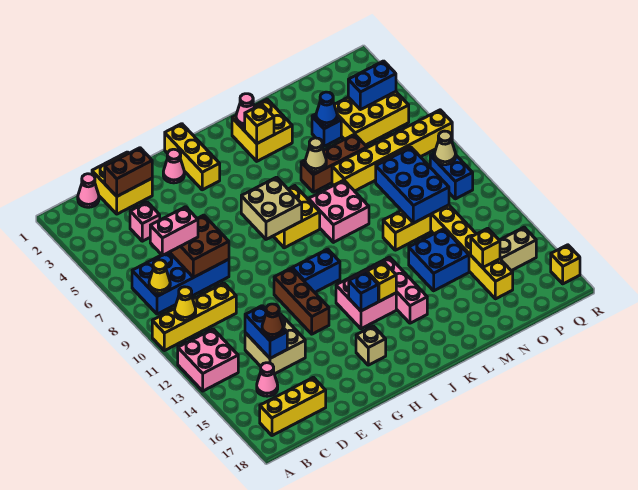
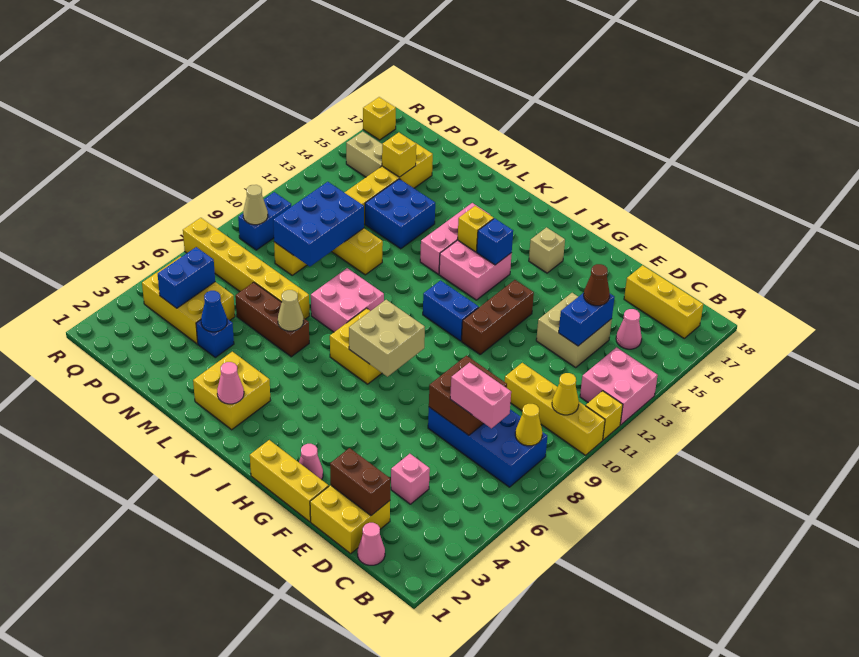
yellow 1x3 brick [165,124,220,190] -> yellow 1x3 brick turned to [250,440,329,522]
yellow 1x1 brick [245,104,274,143] -> yellow 1x1 brick moved to [586,391,623,440]
blue 1x2 brick [348,61,396,110] -> blue 1x2 brick turned to [158,247,215,308]

